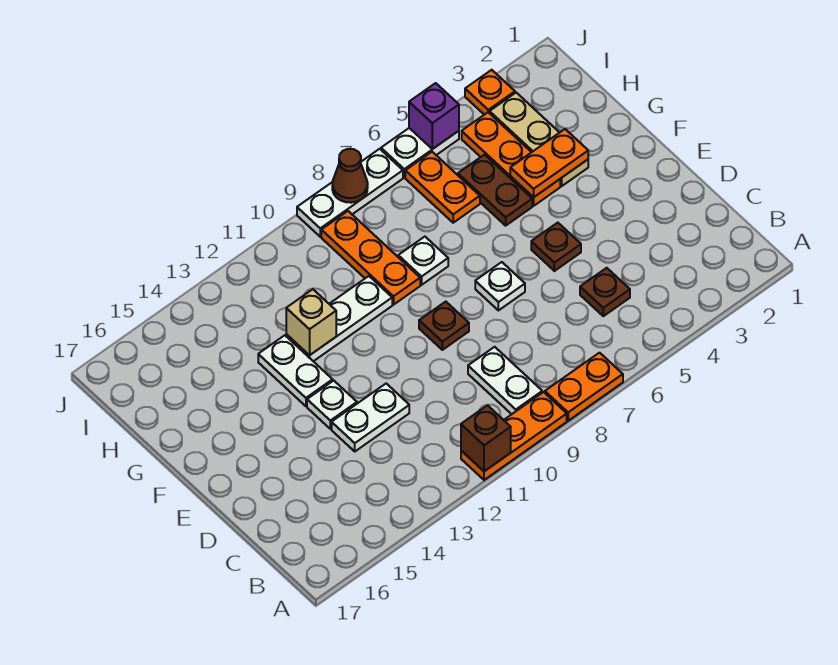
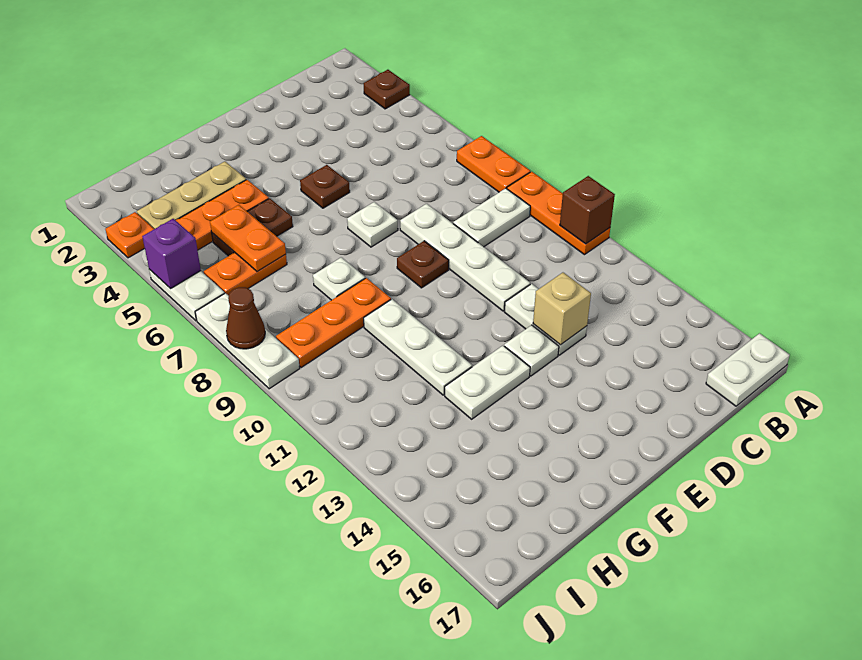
none -> white 1x2 plate [706,333,790,406]
brown 1x1 plate [580,268,630,316] -> brown 1x1 plate moved to [364,70,410,109]
none -> white 1x4 plate [400,204,530,311]
orange 1x2 plate [510,129,588,197] -> orange 1x2 plate moved to [210,205,286,272]
tan 1x1 brick [286,289,336,355] -> tan 1x1 brick moved to [533,273,591,345]

